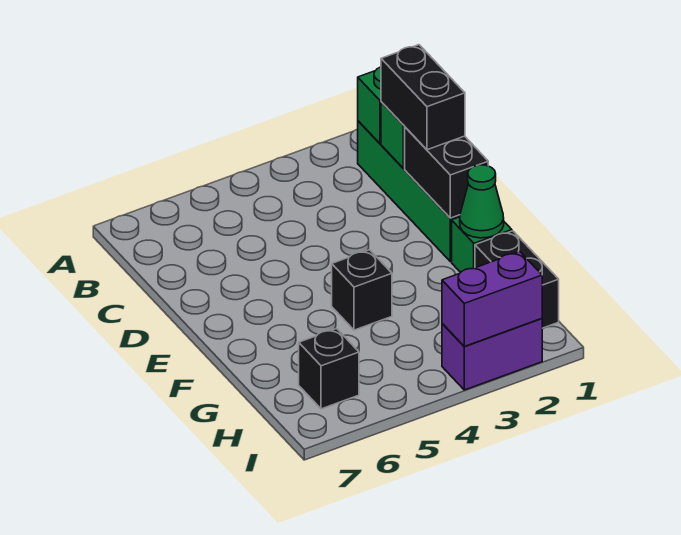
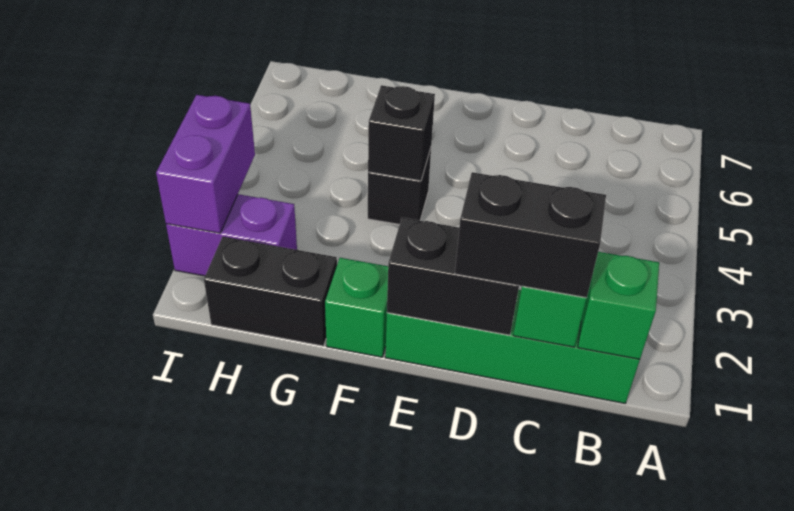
green 1x1 cone [460,165,504,238] -> none
black 1x1 brick [299,329,359,409] -> black 1x1 brick moved to [368,85,435,181]
purple 1x2 brick [442,318,542,390] -> purple 1x2 brick turned to [166,194,297,276]

